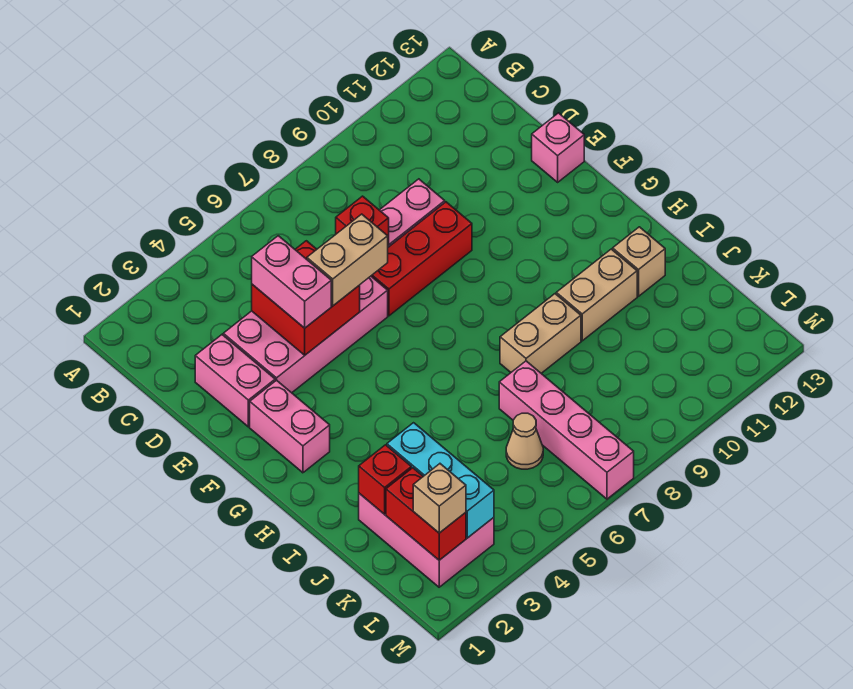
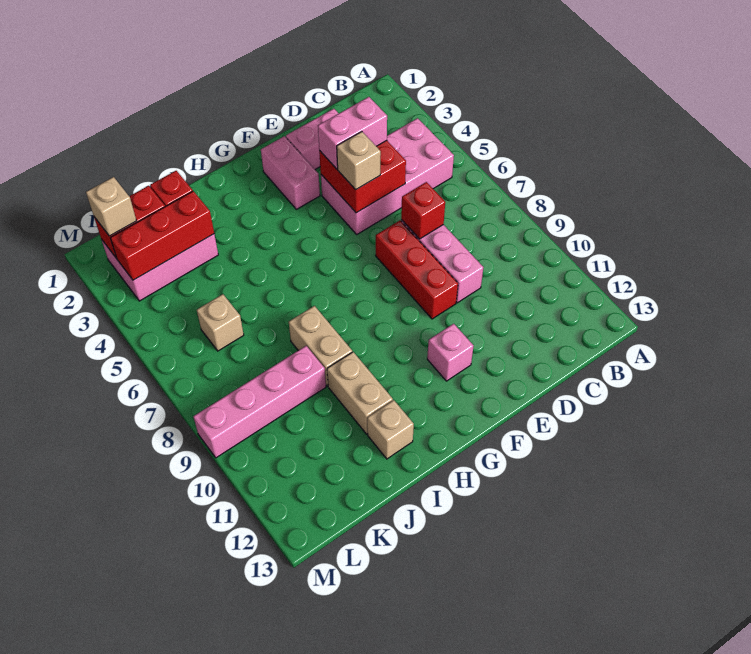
pink 2x4 brick [223,276,388,393] -> pink 2x4 brick turned to [321,118,454,234]
tan 1x2 brick [307,214,388,306] -> tan 1x1 brick [337,132,381,190]
pink 1x1 brick [532,113,584,182] -> pink 1x1 brick moved to [427,324,473,381]
pink 1x2 brick [250,380,330,473] -> pink 1x2 brick turned to [261,136,320,209]
cyan 1x3 brick [387,423,494,538] -> red 1x3 brick [110,191,214,280]
pink 1x4 brick [499,361,634,499] -> pink 1x4 brick moved to [193,346,326,458]
tan 1x1 cone [506,413,543,469] -> tan 1x1 brick [197,294,244,351]

